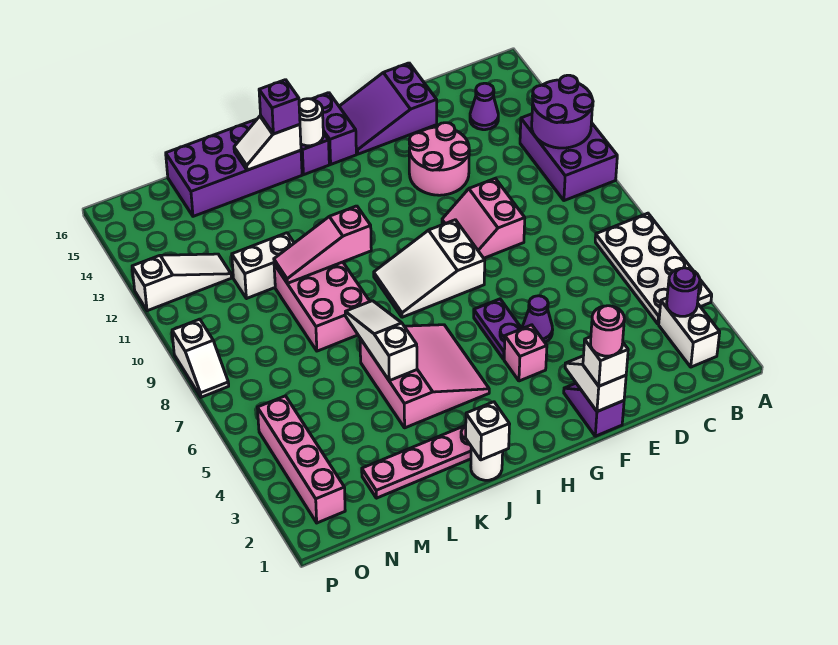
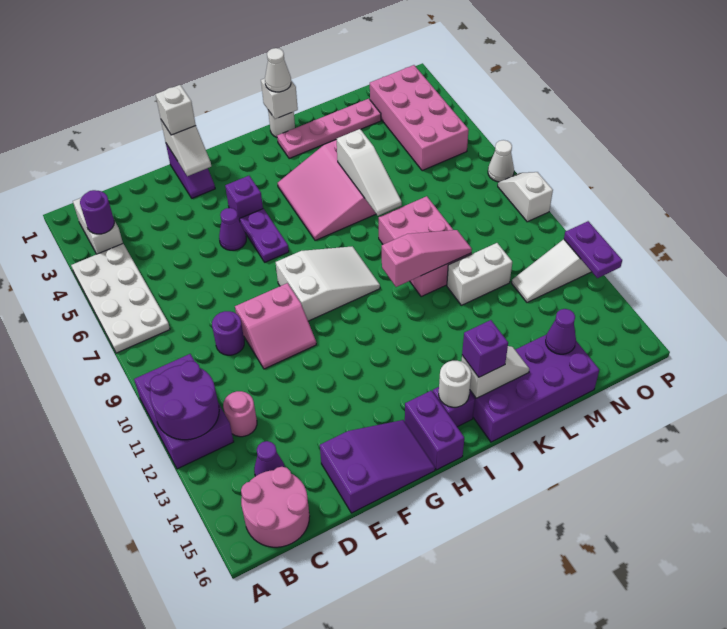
none -> purple 1x1 round brick [212,311,244,355]
pink 2x2 slope [442,178,525,258] -> pink 2x2 slope turned to [235,283,316,369]
pink 2x2 round brick [409,123,469,195] -> pink 2x2 round brick moved to [241,467,310,547]
pink 1x1 round brick [591,306,624,356] -> pink 1x1 round brick moved to [223,391,257,437]
pink 1x1 brick [504,325,547,381] -> purple 1x1 brick [225,176,263,221]
none -> white 1x1 cone [265,48,291,92]
none -> purple 1x1 cone [546,309,576,354]
pink 1x4 brick [257,396,345,523] -> pink 2x4 brick [370,65,469,171]
none -> white 1x1 cone [488,140,514,182]
none -> purple 1x2 plate [564,221,622,278]

